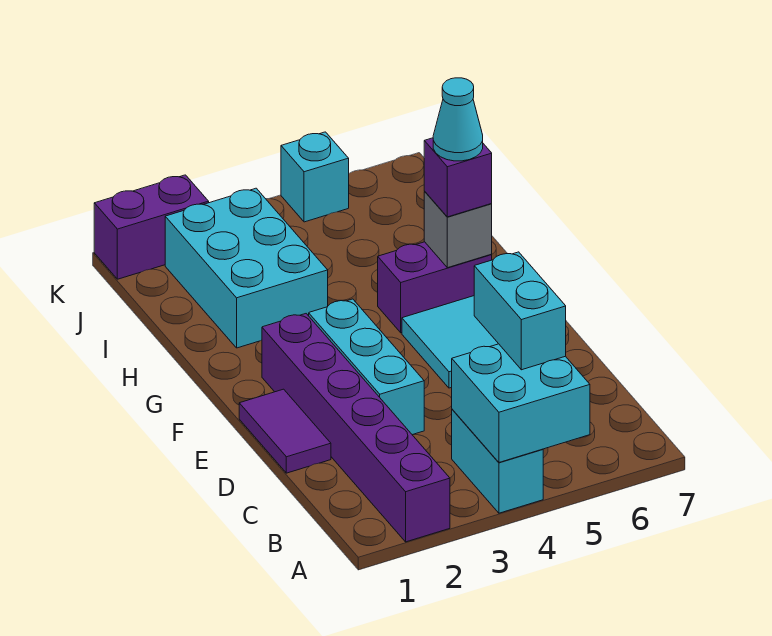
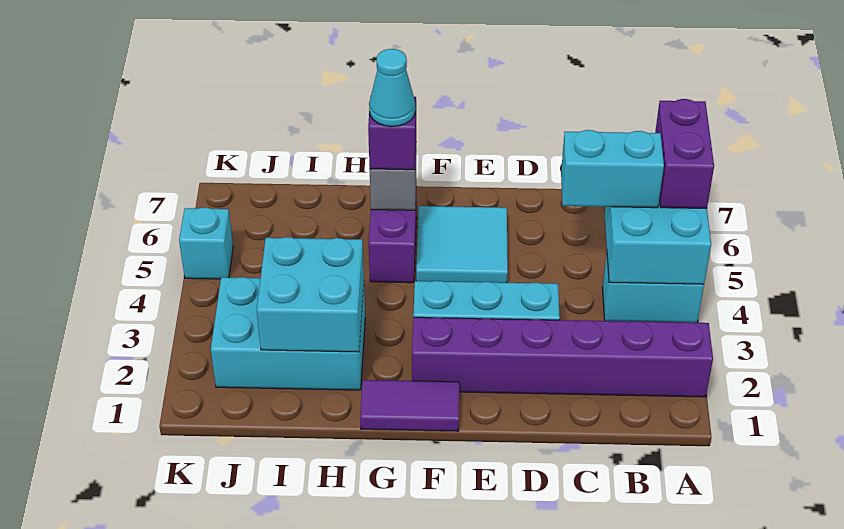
purple 1x2 tile [239,389,331,473] -> purple 1x2 tile moved to [360,380,459,431]
none -> cyan 2x2 brick [257,237,364,352]
purple 1x2 brick [94,175,209,279] -> purple 1x2 brick moved to [655,99,714,208]

